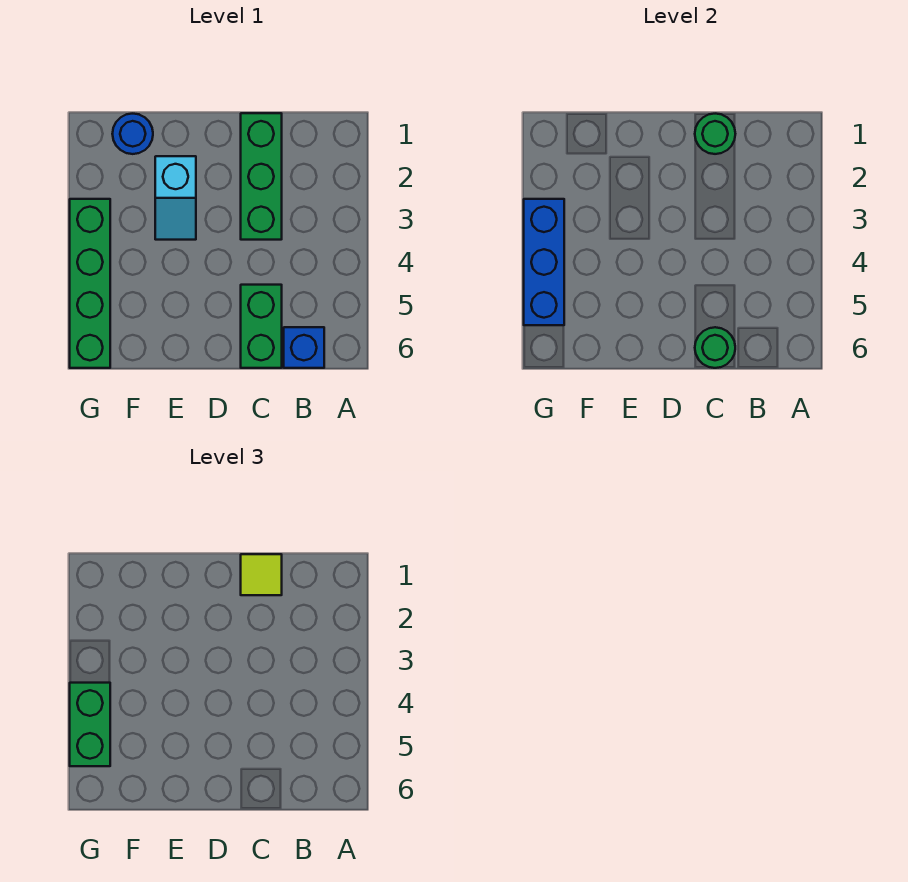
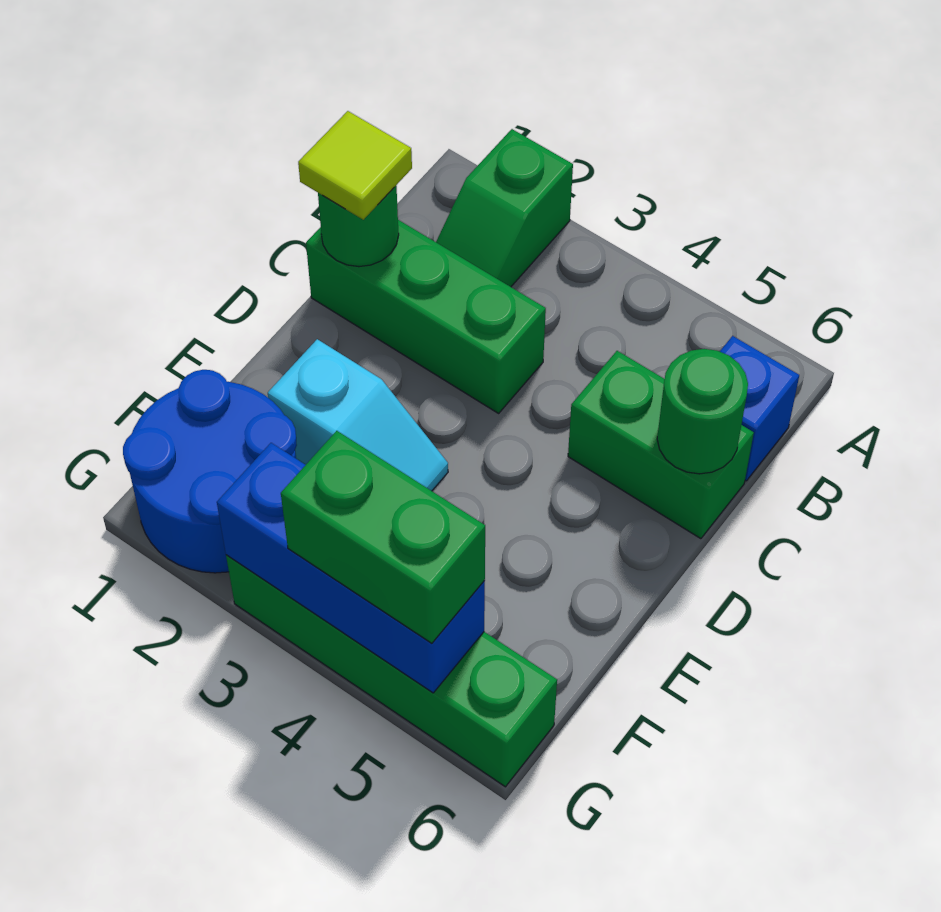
none -> green 1x2 slope [436,129,573,287]
blue 1x1 round brick [112,114,153,154] -> blue 2x2 round brick [123,370,297,573]

